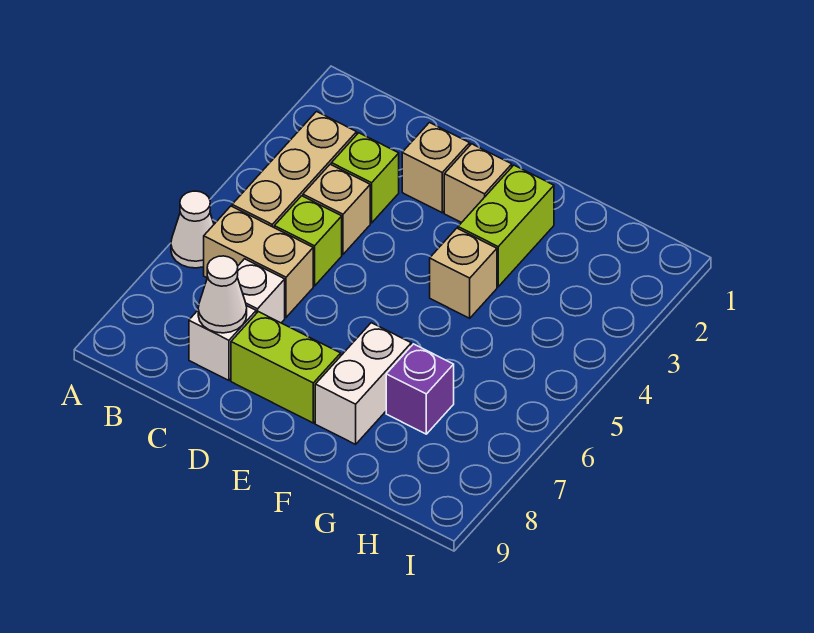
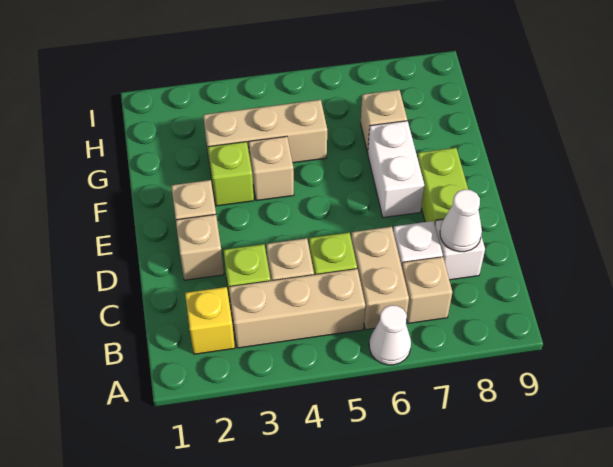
none -> yellow 1x1 brick [185,287,235,354]
none -> tan 1x1 brick [402,257,452,323]
lime 1x2 brick [458,165,554,287] -> lime 1x1 brick [208,142,254,206]
white 1x2 brick [315,323,411,444] -> white 1x2 brick turned to [368,121,424,218]
none -> tan 1x3 brick [203,100,327,171]
purple 1x1 brick [386,344,454,434] -> tan 1x1 brick [361,90,407,153]

